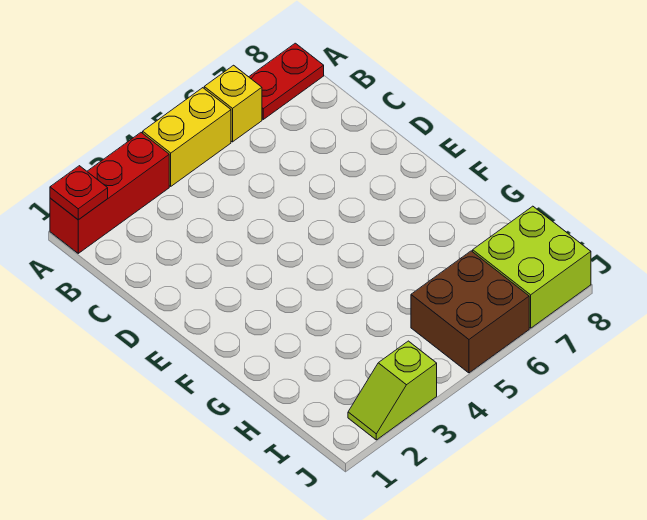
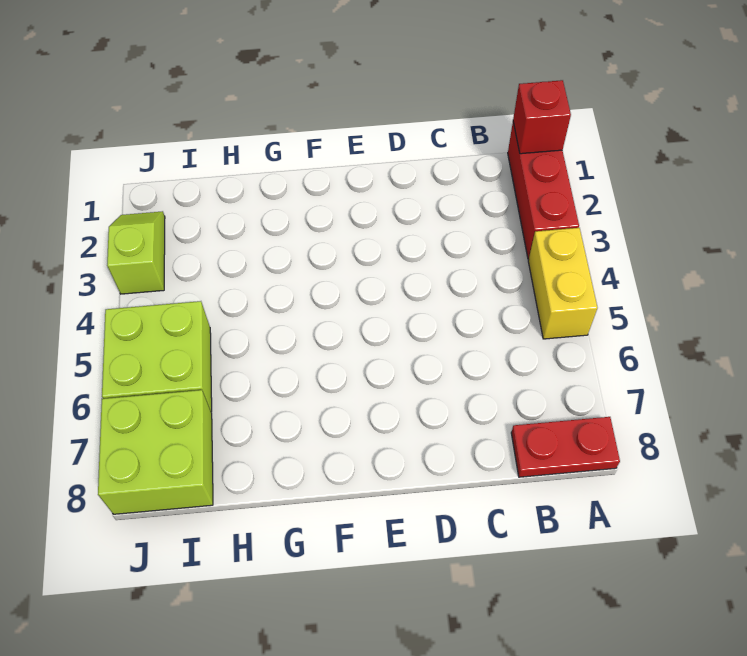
red 1x1 plate [50,166,108,220] -> red 1x1 brick [513,80,571,154]
yellow 1x1 brick [204,65,262,142] -> none
red 1x2 plate [249,43,324,119] -> red 1x2 plate turned to [511,417,620,477]
brown 2x2 brick [411,251,529,373] -> lime 2x2 brick [102,301,212,412]

